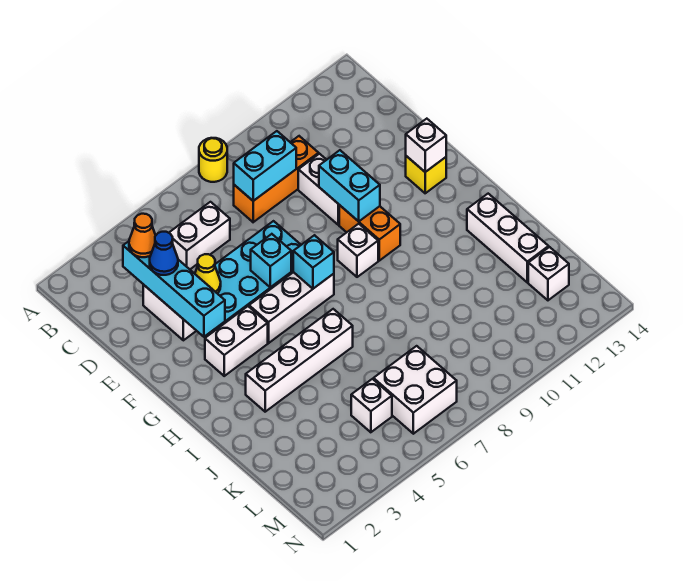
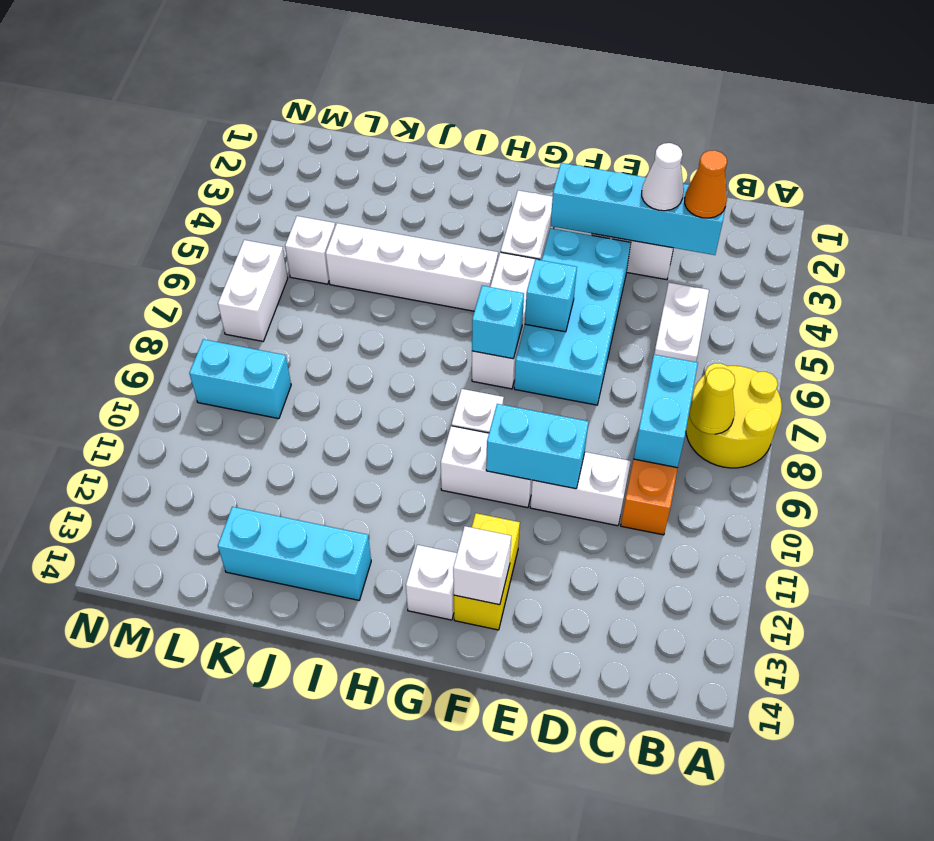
yellow 1x1 round brick [199,138,227,182] -> yellow 2x2 round brick [686,363,782,468]
blue 1x1 cone [150,232,178,275] -> white 1x1 cone [642,143,684,211]
yellow 1x1 cone [195,254,221,293] -> yellow 1x1 cone moved to [690,368,735,434]
orange 1x2 brick [339,205,400,261] -> white 1x2 brick [441,426,532,508]
yellow 1x1 brick [406,156,446,193] -> yellow 1x2 brick [454,513,520,630]
white 1x4 brick [246,309,353,412] -> white 1x4 brick turned to [326,223,498,311]
white 1x3 brick [467,194,549,283] -> cyan 1x3 brick [218,507,371,600]
white 2x2 brick [374,346,457,434] -> white 1x2 brick [218,240,288,341]
none -> cyan 1x2 brick [189,339,291,419]
white 1x1 brick [528,247,569,300] -> white 1x1 brick moved to [406,545,457,620]

